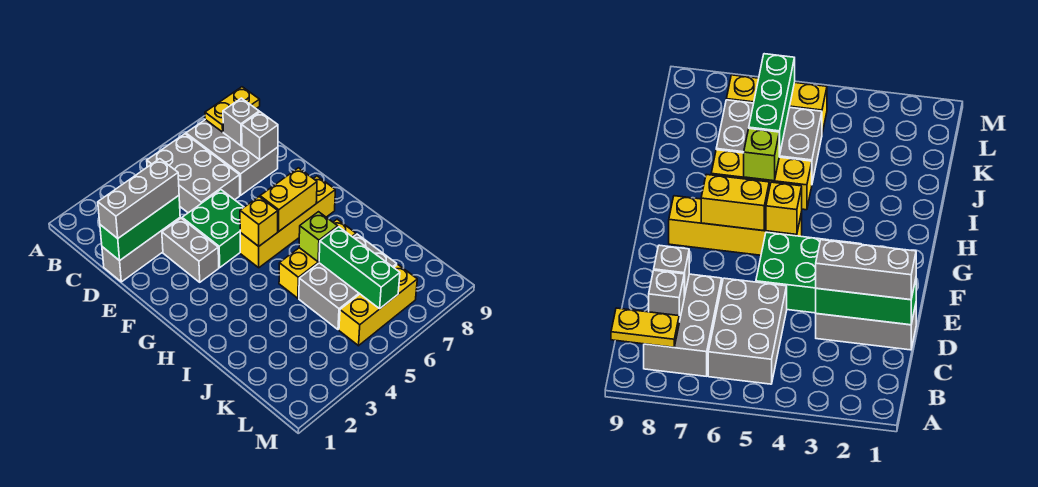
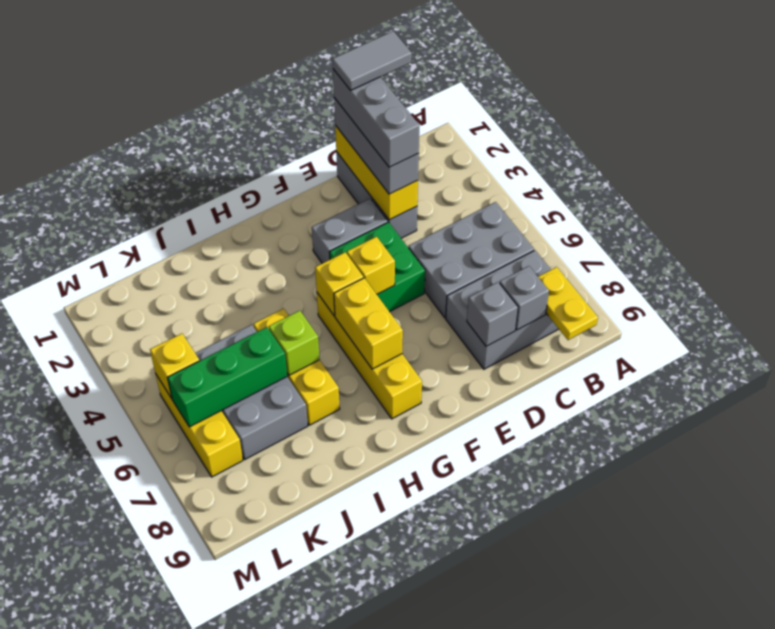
none -> grey 1x2 tile [332,31,412,90]
green 1x3 brick [100,196,180,261] -> yellow 1x3 brick [335,125,418,220]
none -> grey 1x3 brick [333,69,419,167]
none -> yellow 1x1 brick [347,237,395,294]
none -> yellow 1x1 brick [150,334,199,399]

